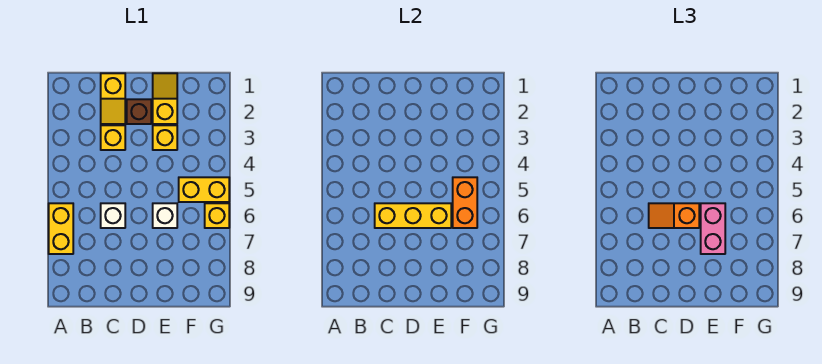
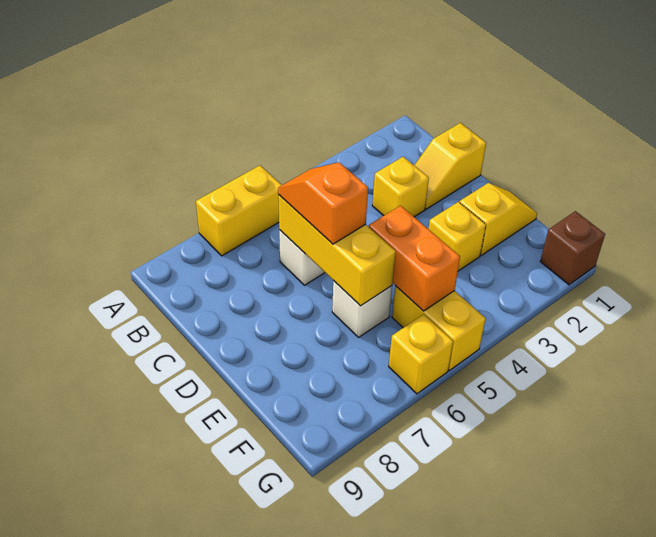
brown 1x1 brick [127,99,151,124] -> brown 1x1 brick moved to [540,211,605,285]
pink 1x2 brick [701,203,725,254] -> none
orange 1x2 brick [453,177,477,228] -> orange 1x2 brick turned to [369,206,460,311]

